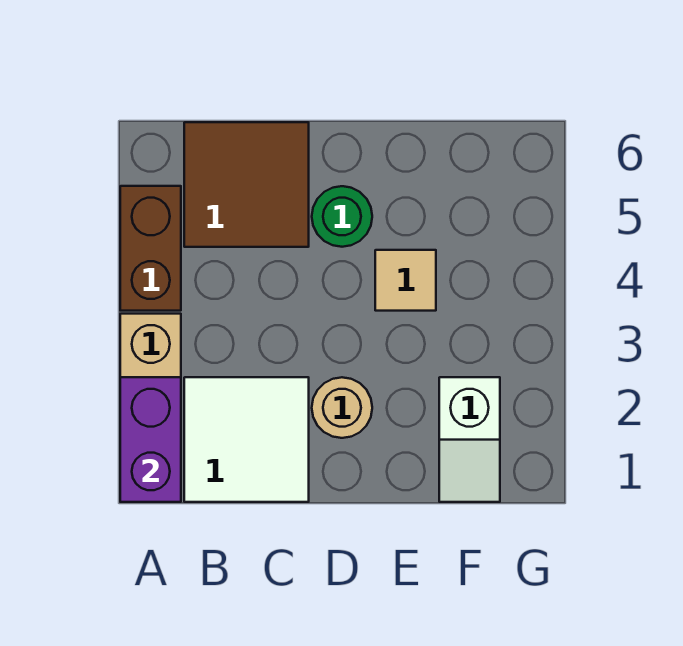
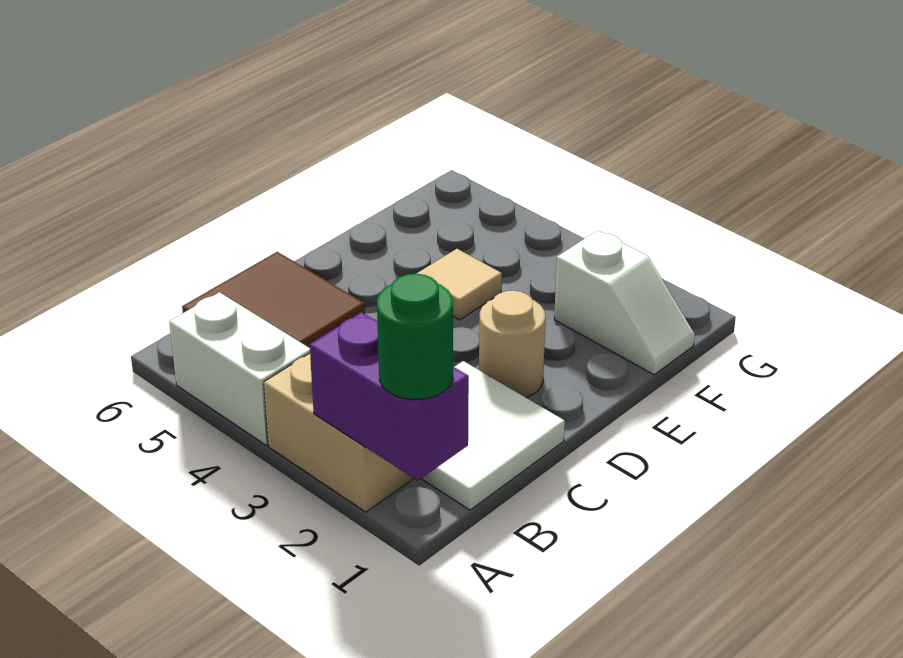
brown 1x2 brick [120,186,181,311] -> white 1x2 brick [169,292,310,445]
green 1x1 round brick [312,186,372,247] -> green 1x1 round brick moved to [377,274,453,400]

